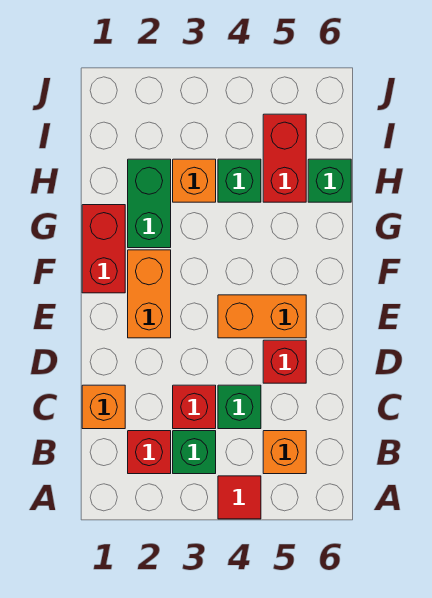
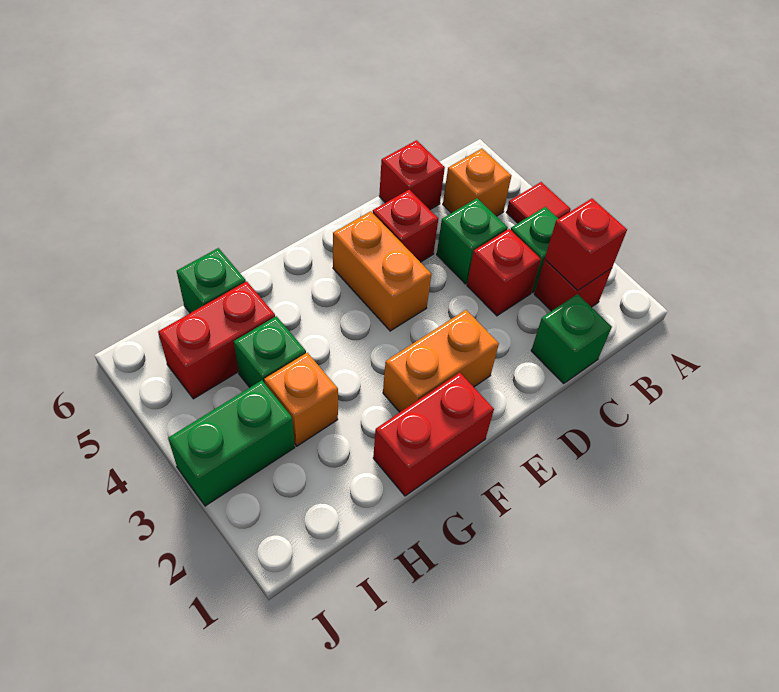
none -> red 1x1 brick [545,198,627,291]
orange 1x1 brick [82,385,125,429] -> green 1x1 brick [531,294,612,384]
none -> red 1x1 brick [379,140,445,210]
green 1x2 brick [128,159,171,248] -> green 1x2 brick moved to [168,380,295,506]

